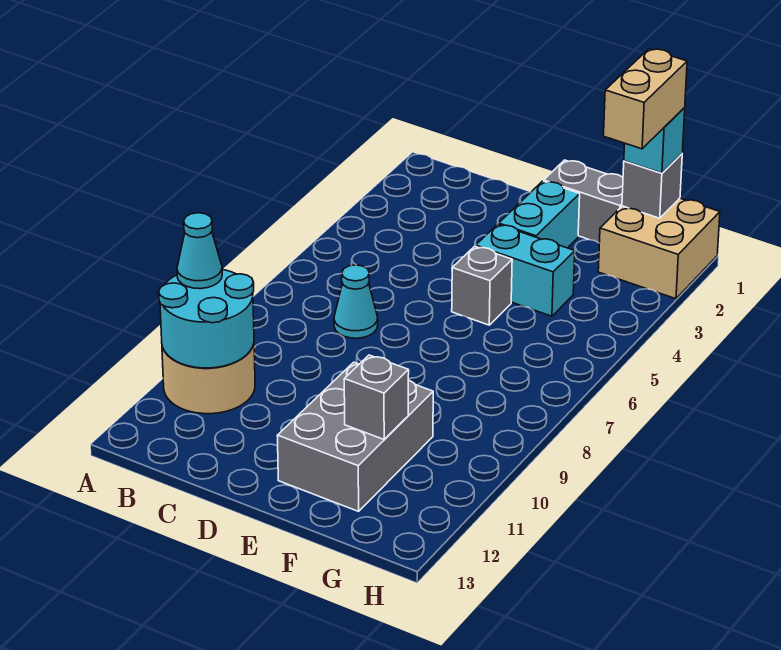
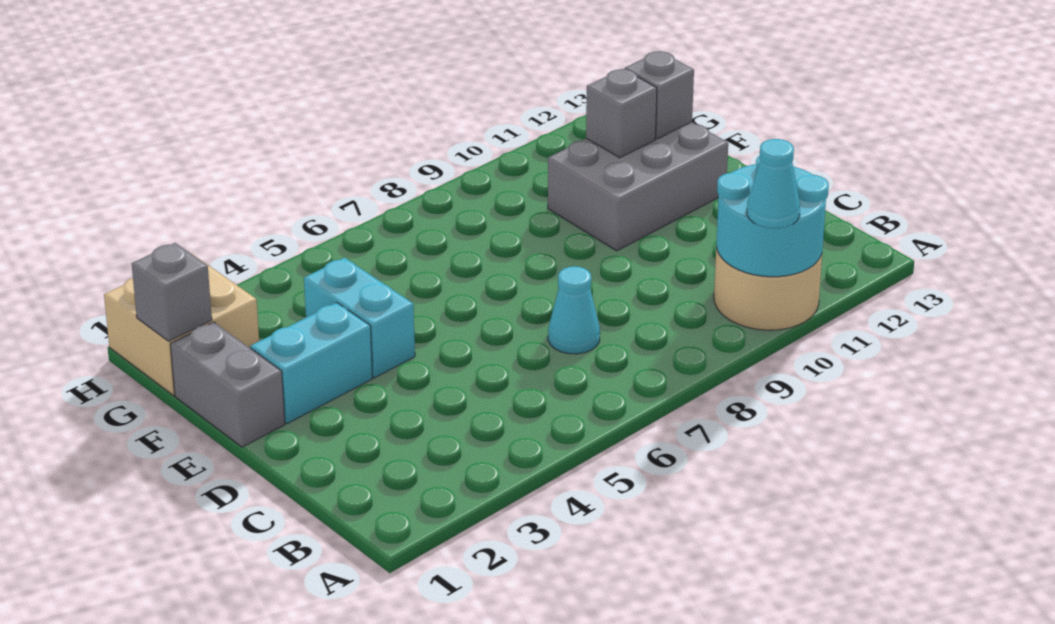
grey 1x1 brick [452,246,512,325] -> grey 1x1 brick moved to [625,51,694,139]
cyan 1x1 brick [624,107,685,173] -> none
tan 1x2 brick [604,49,687,149] -> none

